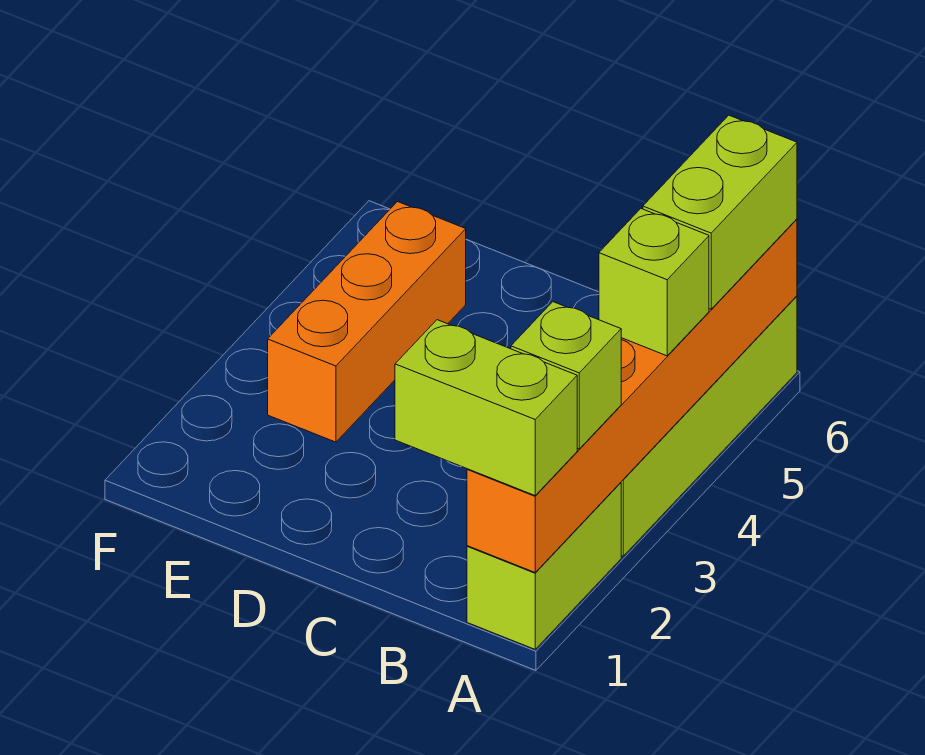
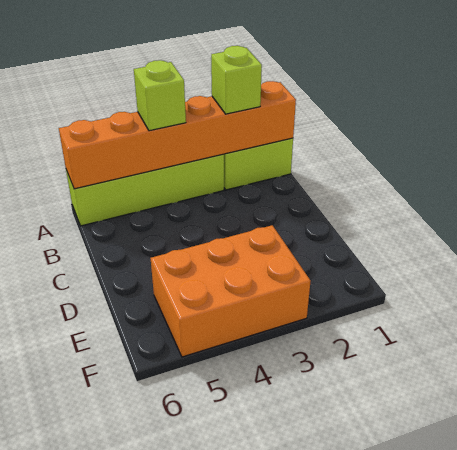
lime 1x2 brick [395,320,577,495] -> none
lime 1x2 brick [643,115,797,309] -> none
orange 1x3 brick [268,202,466,442] -> orange 2x3 brick [151,225,311,357]

